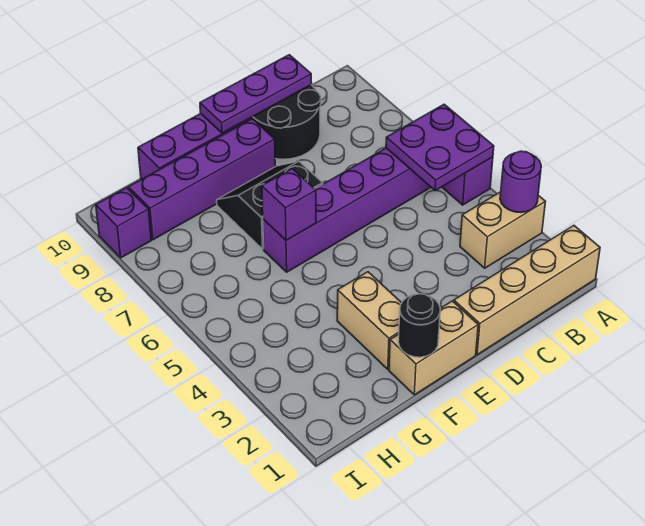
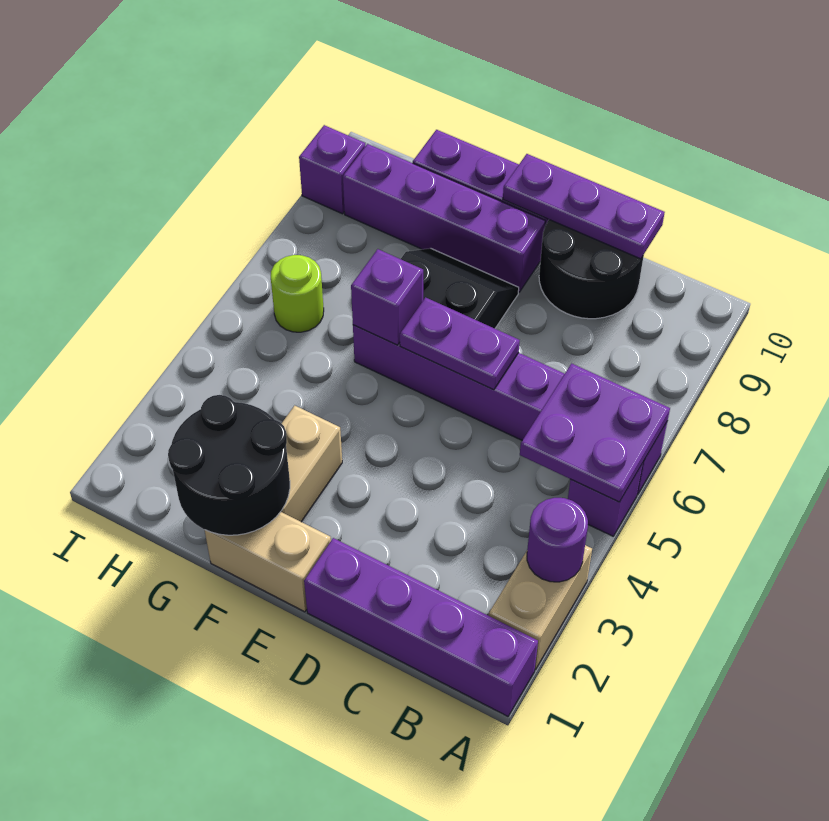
tan 1x4 brick [454,226,600,355] -> purple 1x4 brick [304,538,538,716]
tan 1x2 brick [460,192,545,268] -> tan 1x2 brick turned to [489,545,592,669]
none -> purple 1x2 plate [400,297,520,390]
black 1x1 round brick [398,294,440,357] -> black 2x2 round brick [168,395,290,535]
none -> lime 1x1 round brick [271,255,324,332]

